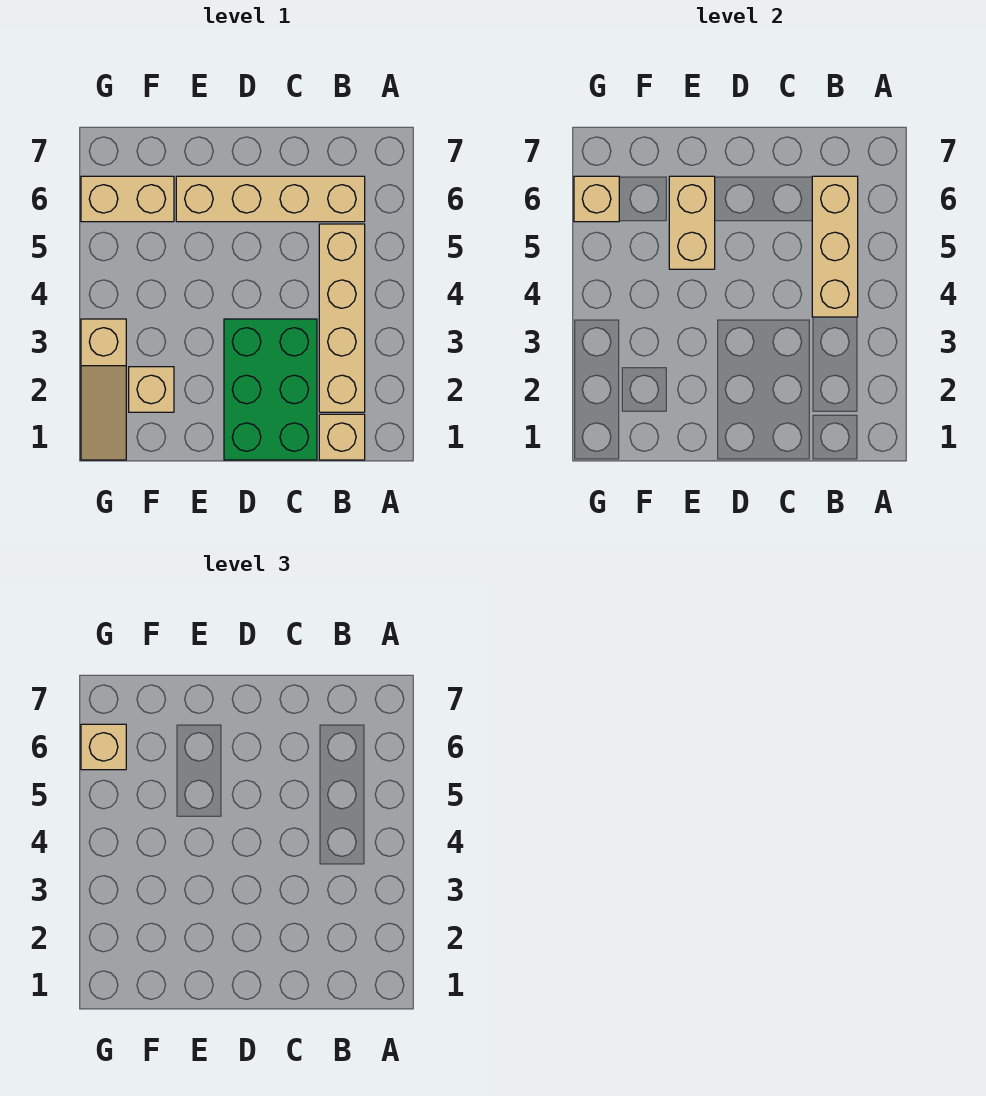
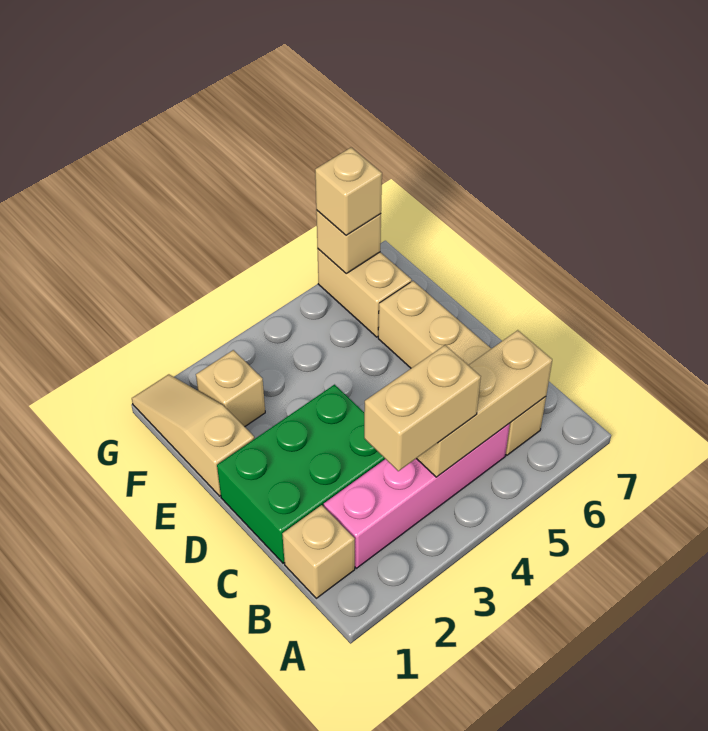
tan 1x4 brick [319,224,365,412] -> pink 1x4 brick [324,423,510,568]
tan 1x2 brick [669,176,715,269] -> tan 1x2 brick moved to [364,345,481,471]
tan 1x3 slope [81,319,126,460] -> tan 1x3 slope turned to [132,374,254,496]

